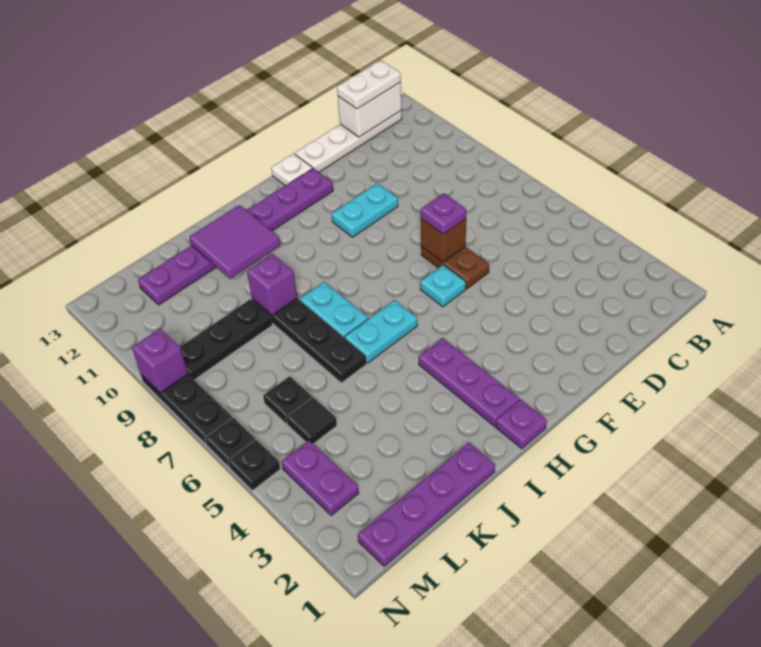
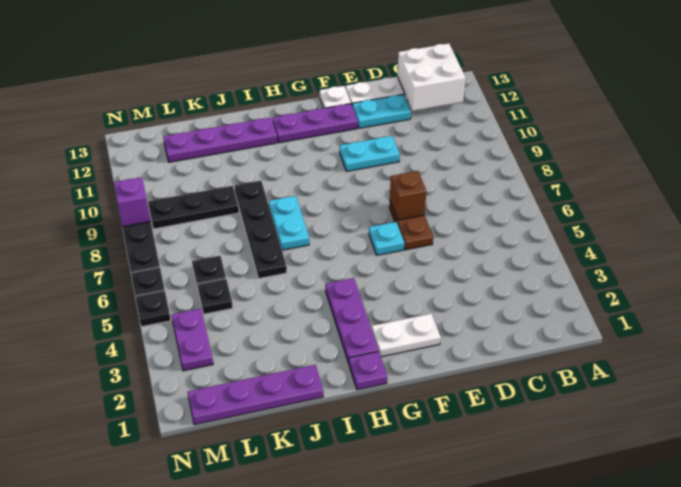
white 1x2 brick [338,82,401,137] -> white 2x2 brick [397,43,466,111]
white 1x2 plate [337,60,401,109] -> white 1x2 plate moved to [372,314,441,357]
purple 1x1 plate [421,193,467,235] -> none
cyan 1x2 plate [345,300,417,363] -> cyan 1x2 plate moved to [352,95,411,128]
purple 2x2 tile [189,205,280,279] -> none
purple 1x1 brick [247,254,297,315] -> none
black 1x1 tile [286,397,337,444] -> black 1x1 plate [197,279,233,314]

